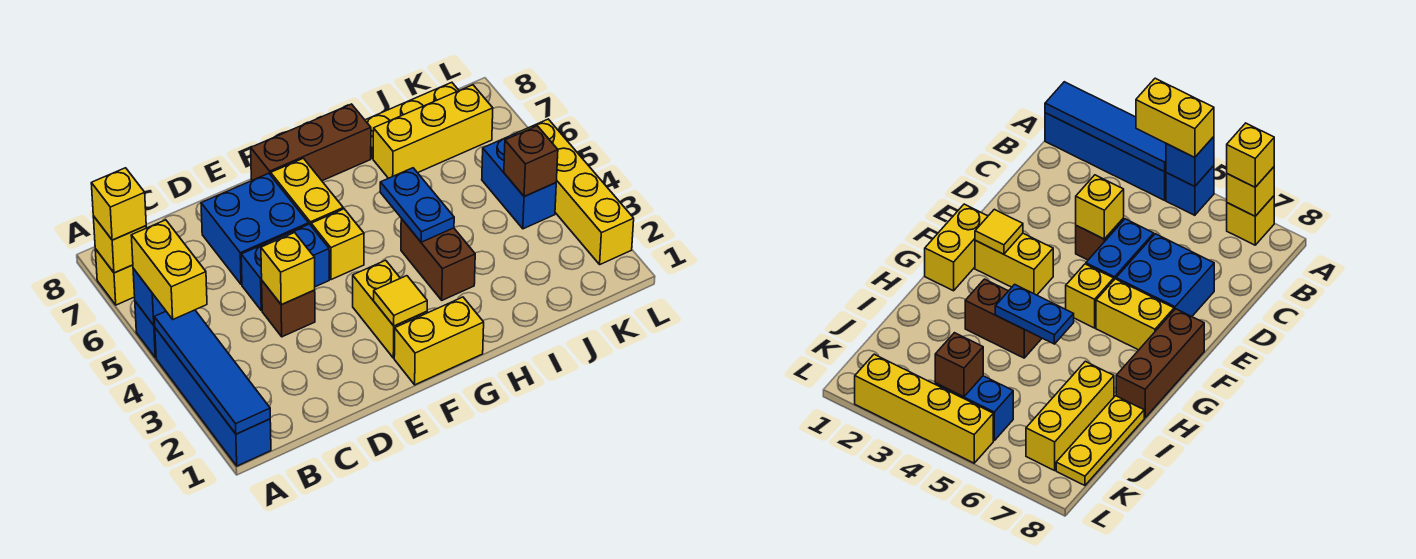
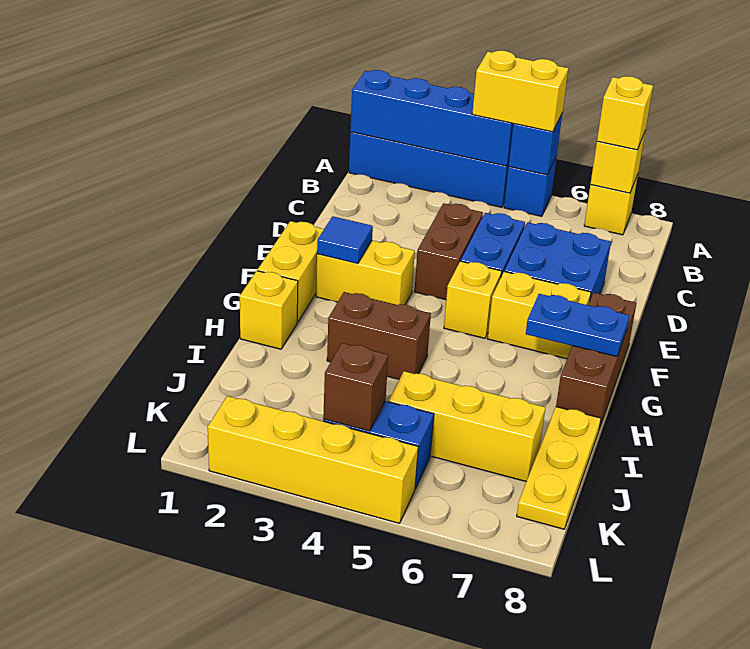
blue 1x4 tile [154,310,270,434] -> blue 1x4 brick [350,70,513,166]
brown 1x1 brick [262,281,315,337] -> brown 1x2 brick [414,203,483,300]
yellow 1x1 brick [261,233,315,305] -> yellow 1x1 brick moved to [240,271,298,349]
yellow 1x1 tile [374,276,427,326] -> blue 1x1 tile [317,216,373,264]
blue 1x2 plate [380,168,454,242] -> blue 1x2 plate moved to [526,294,629,356]
yellow 1x3 brick [373,85,493,178] -> yellow 1x3 brick turned to [389,371,545,482]

